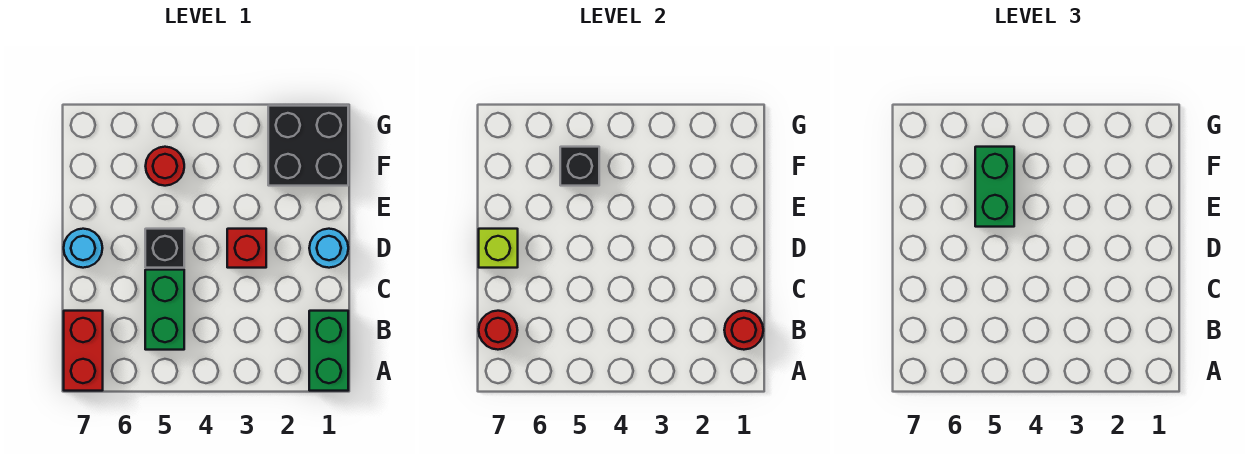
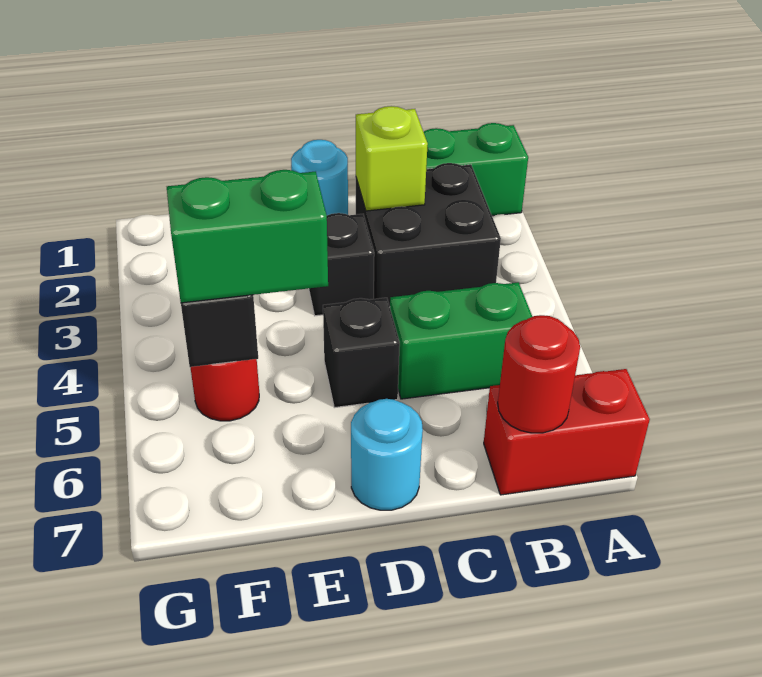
red 1x1 round brick [724,311,763,350] -> none
red 1x1 brick [227,229,266,268] -> black 1x1 brick [309,213,374,316]
lime 1x1 brick [479,229,518,268] -> lime 1x1 brick moved to [356,106,428,211]
black 2x2 brick [268,106,348,186] -> black 2x2 brick moved to [356,163,501,306]

